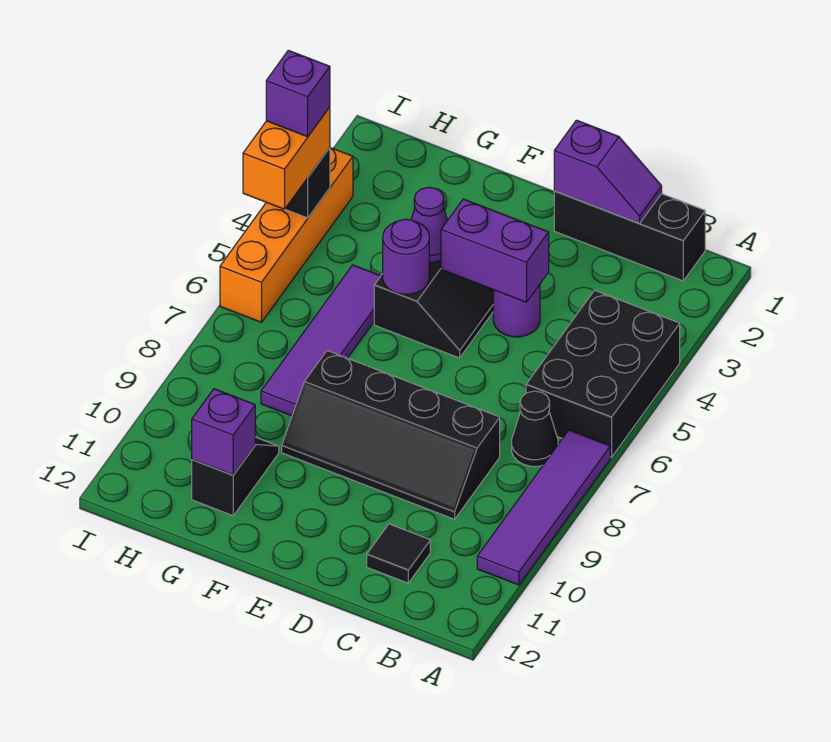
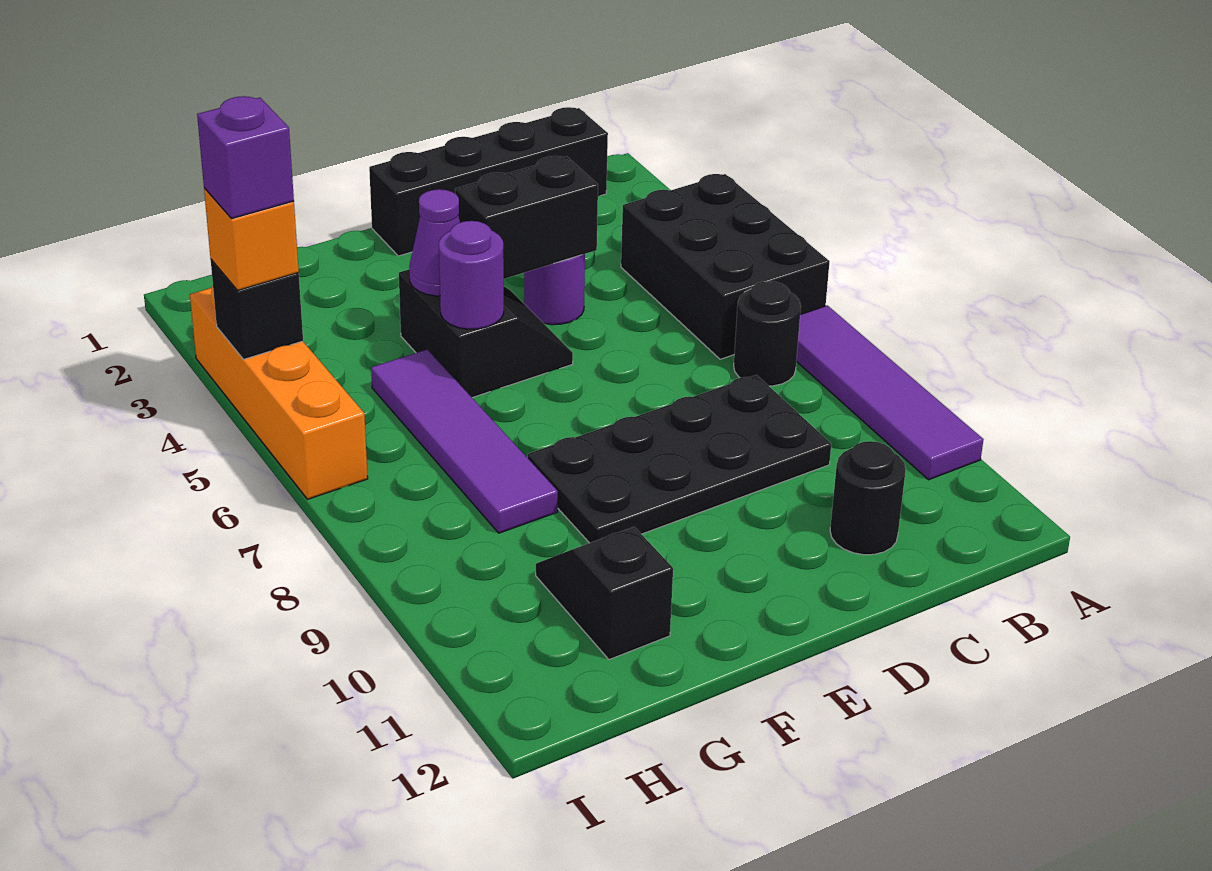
black 1x3 brick [554,191,705,281] -> black 1x4 brick [369,107,608,256]
black 1x1 cone [512,391,558,466] -> black 1x1 round brick [734,281,801,386]
purple 1x2 slope [554,120,662,223] -> none
black 2x4 slope [282,351,500,519] -> black 2x4 plate [528,375,831,543]
black 1x1 tile [367,524,430,583] -> black 1x1 round brick [830,441,906,555]
purple 1x2 brick [441,199,549,302] -> black 1x2 brick [455,156,598,279]
purple 1x1 brick [192,389,255,475] -> none
orange 1x2 brick [243,107,330,209] -> orange 1x1 brick [204,188,299,290]

